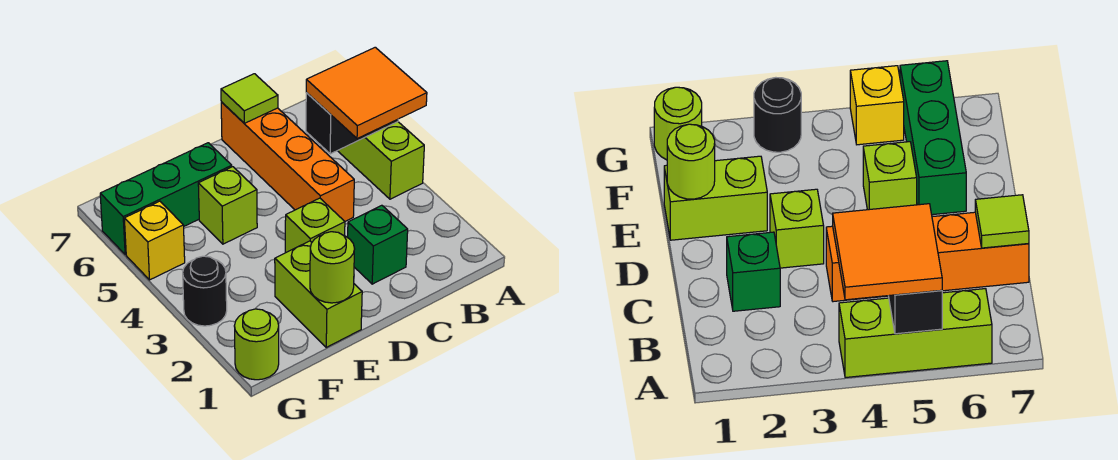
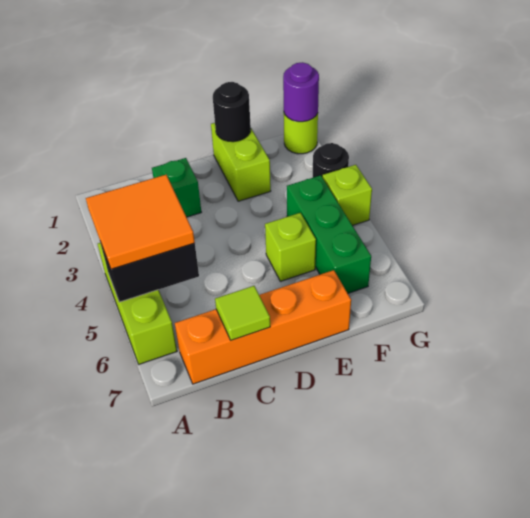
orange 1x4 brick [221,102,354,221] -> orange 1x4 brick turned to [175,270,351,384]
lime 1x1 brick [285,198,345,253] -> lime 1x1 brick moved to [322,165,372,226]
lime 1x1 round brick [310,232,355,303] -> black 1x1 round brick [213,82,251,142]
green 1x3 brick [100,143,232,254] -> green 1x3 brick turned to [287,175,371,293]
none -> purple 1x1 round brick [283,62,319,122]
yellow 1x1 brick [124,201,185,280] -> none

